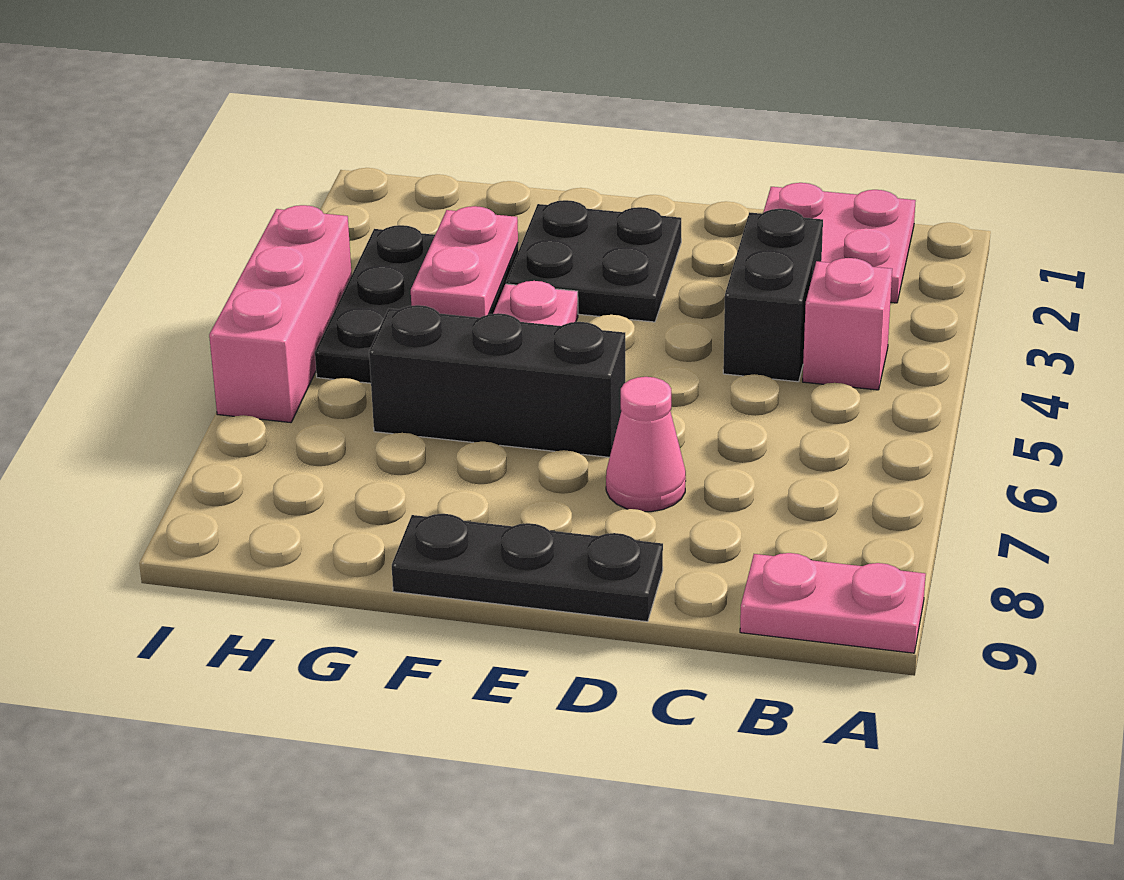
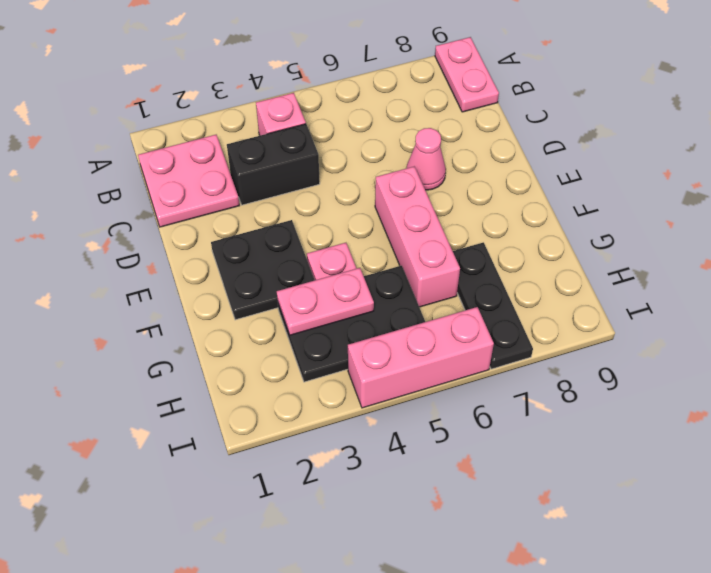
black 1x3 plate [392,514,663,622] -> black 1x3 plate moved to [453,242,533,369]
black 1x3 brick [369,305,625,457] -> pink 1x3 brick [375,166,460,307]

